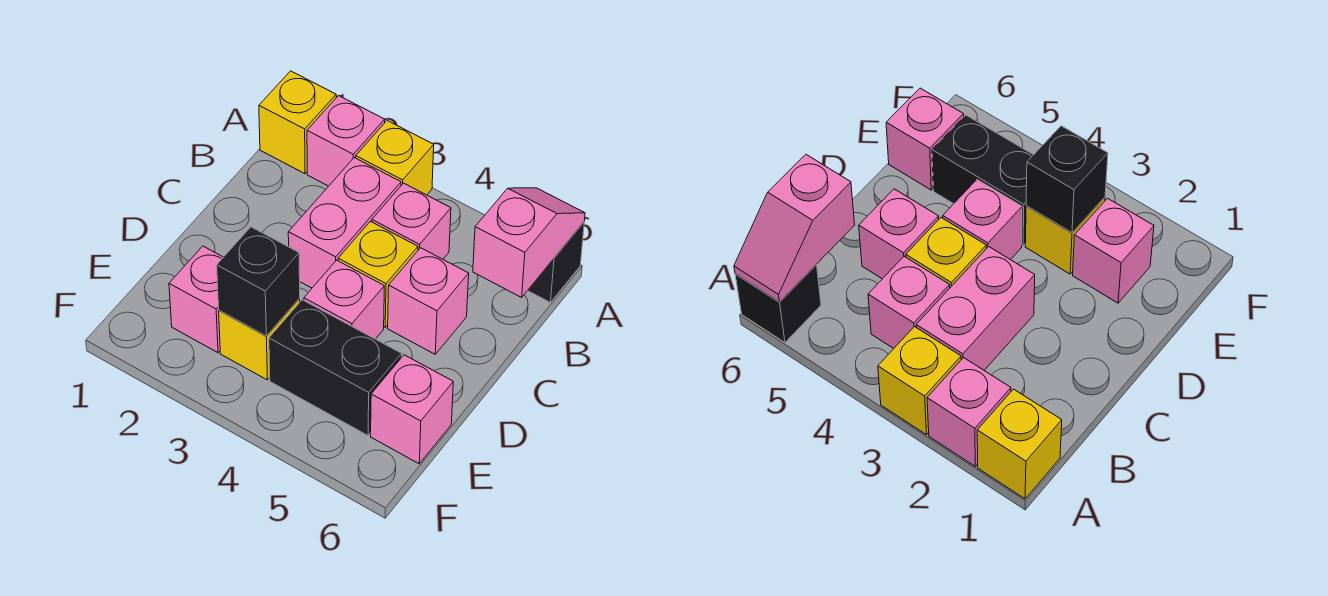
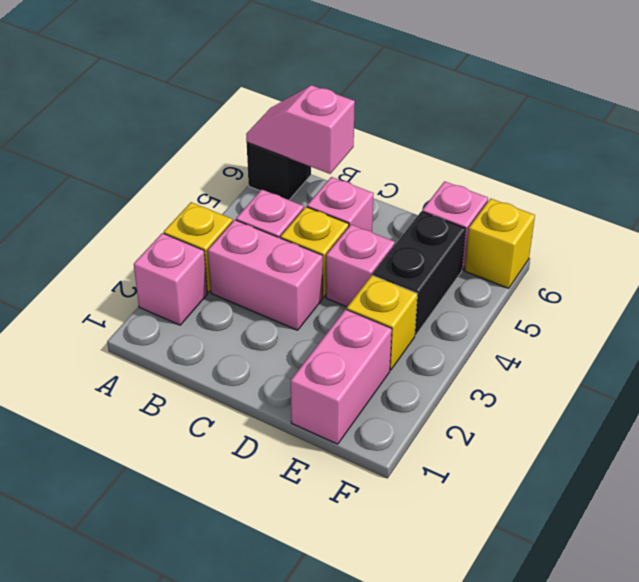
yellow 1x1 brick [259,71,336,174] -> yellow 1x1 brick moved to [465,198,535,288]
pink 1x1 brick [169,246,223,353] -> pink 1x2 brick [291,309,392,444]
black 1x1 brick [217,227,300,336] -> none

